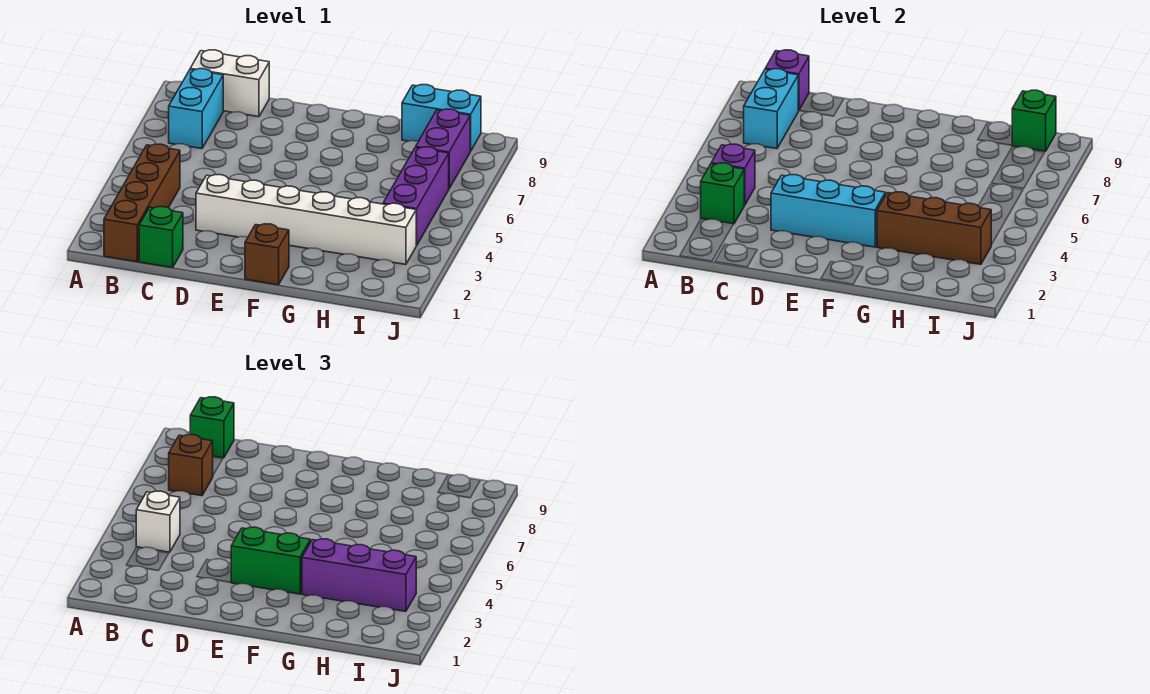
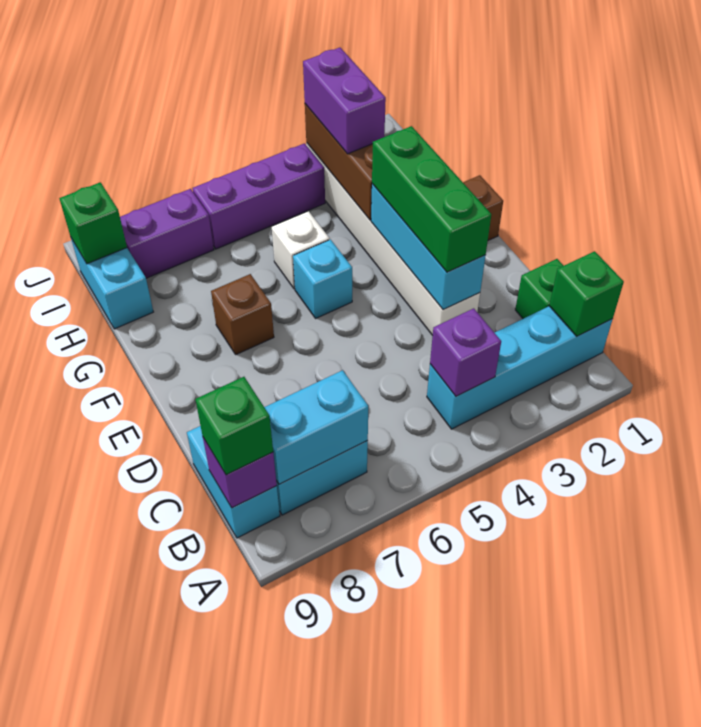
brown 1x4 brick [104,144,180,262] -> cyan 1x4 brick [427,306,613,429]
green 1x1 brick [701,163,744,224] -> green 1x1 brick moved to [549,251,624,336]
white 1x1 brick [136,491,180,552] -> white 1x1 brick moved to [272,211,330,289]
brown 1x1 brick [169,435,213,496] -> brown 1x1 brick moved to [211,274,274,354]
white 1x2 brick [190,50,269,117] -> cyan 1x2 brick [187,426,280,538]
green 1x2 brick [231,527,310,594] -> green 1x3 brick [372,126,491,272]
none -> cyan 1x1 brick [293,239,352,318]
purple 1x3 brick [302,539,416,611] -> purple 1x2 brick [303,48,386,154]

